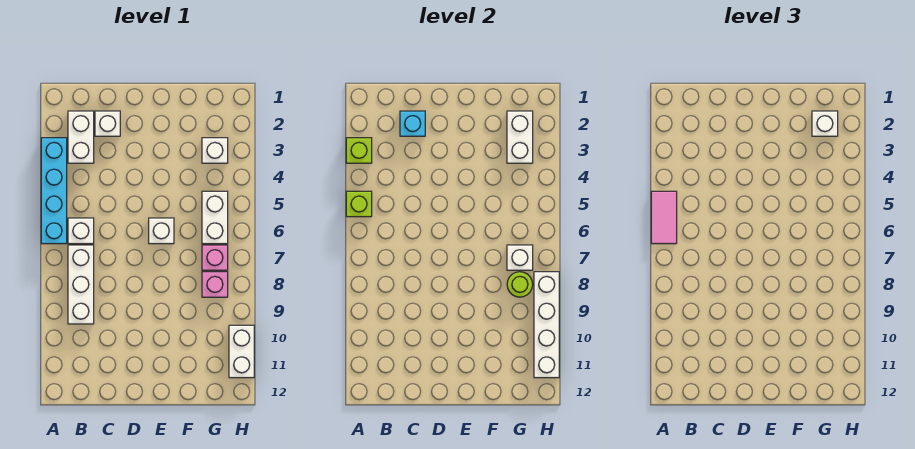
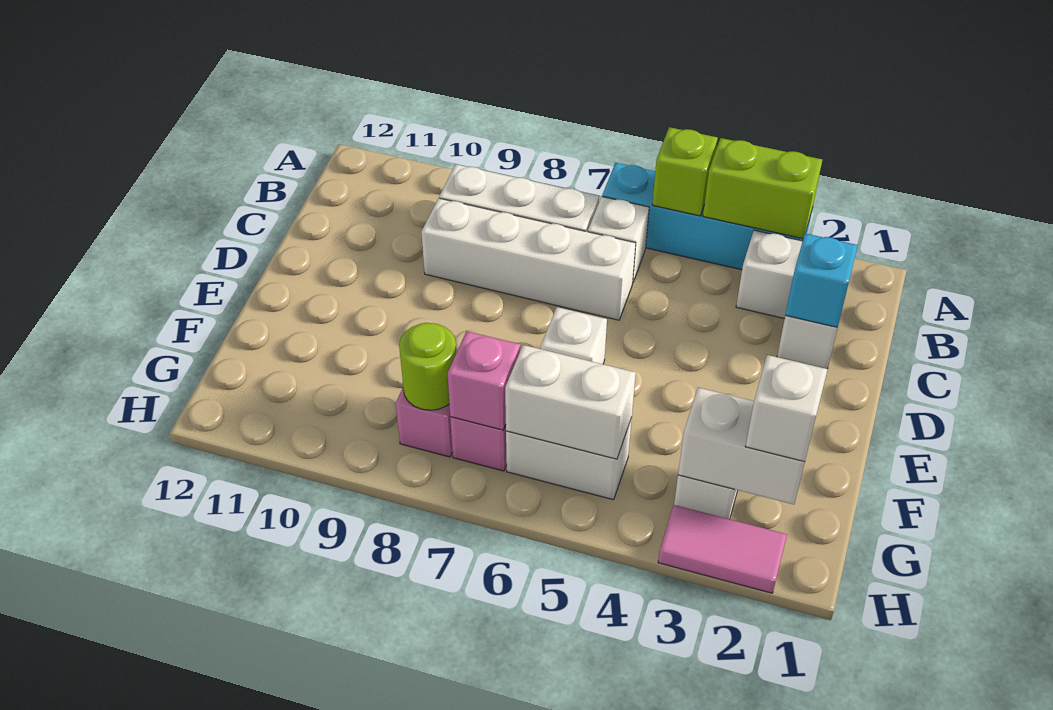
lime 1x1 brick [346,138,372,163] -> lime 1x2 brick [703,138,822,239]
pink 1x2 tile [651,191,677,244] -> pink 1x2 tile moved to [658,505,787,593]
white 1x1 brick [507,245,533,270] -> pink 1x1 brick [448,331,520,430]
white 1x4 brick [534,272,559,378] -> white 1x4 brick moved to [421,198,636,320]
white 1x2 brick [229,325,254,378] -> white 1x2 brick moved to [505,345,636,459]

